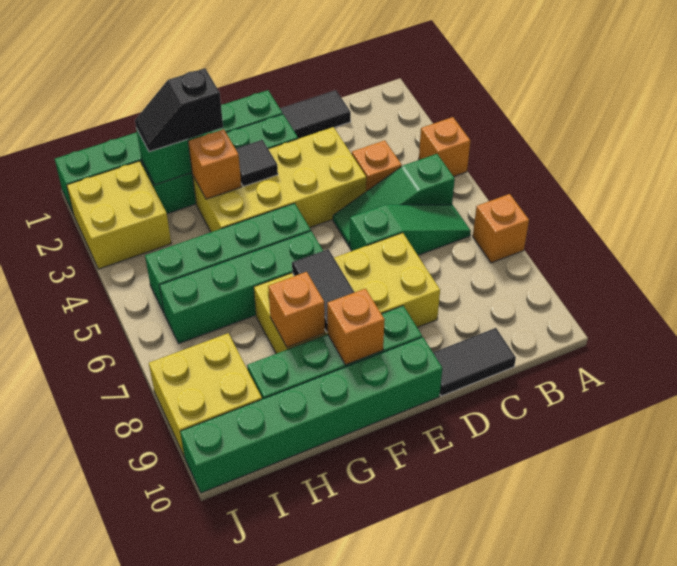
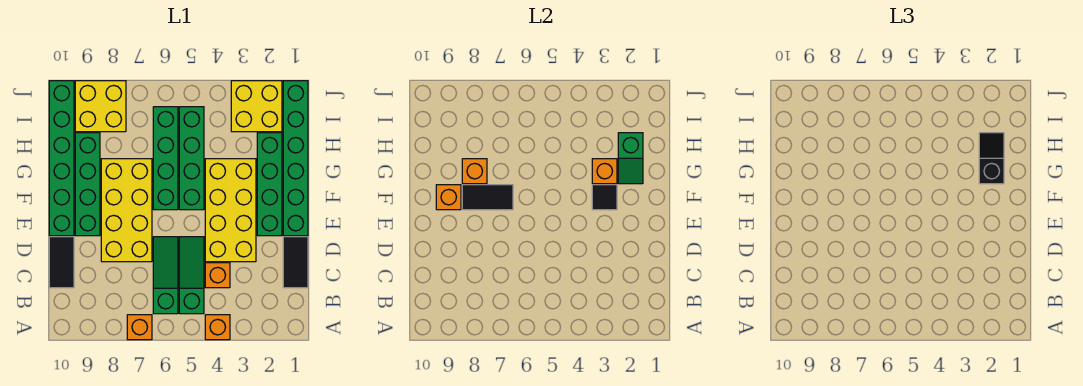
green 1x3 slope [350,205,471,255] -> green 1x3 slope turned to [153,237,178,314]

